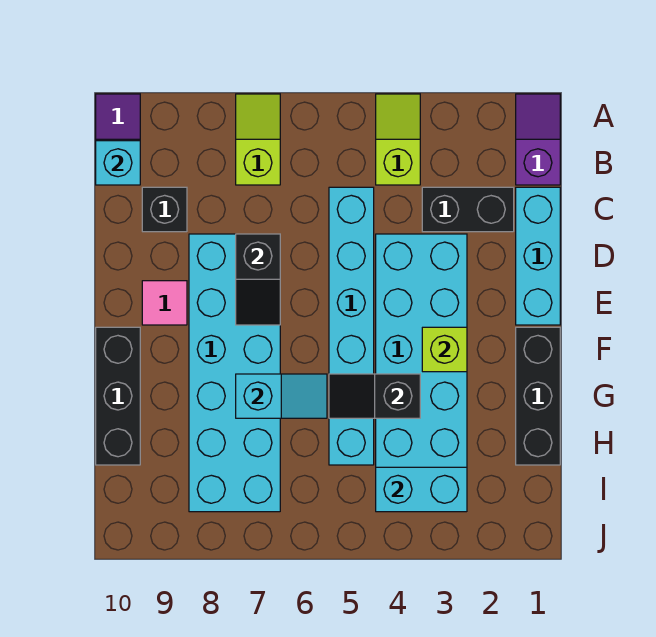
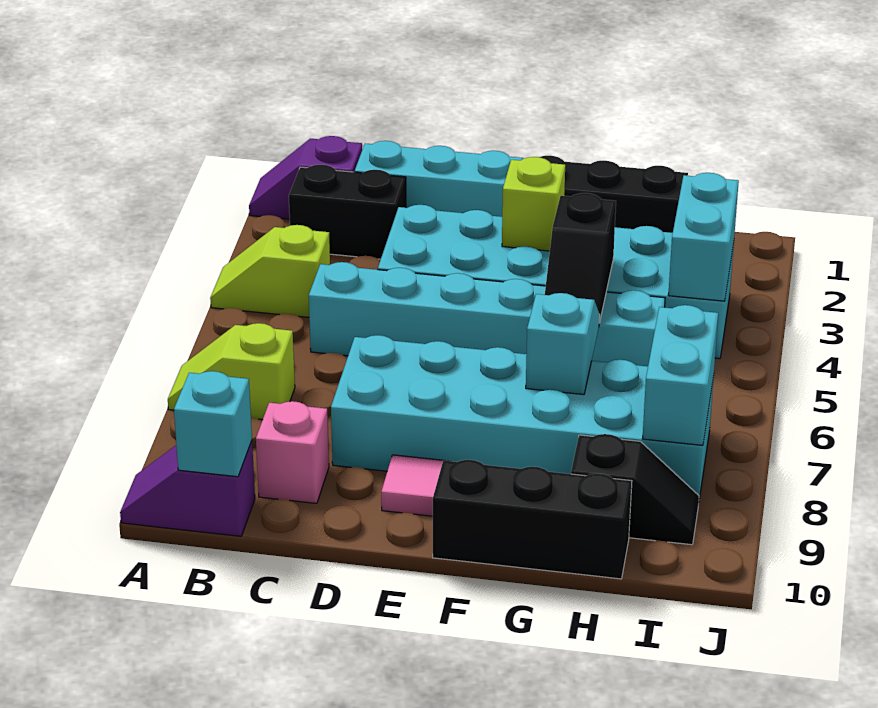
black 1x2 brick [422,187,514,232] -> black 1x2 brick turned to [289,165,406,259]
black 1x1 brick [142,187,187,232] -> pink 1x1 brick [256,401,329,503]
black 1x2 slope [236,234,280,325] -> black 1x2 slope moved to [571,434,699,545]
none -> cyan 1x2 brick [643,305,718,445]

